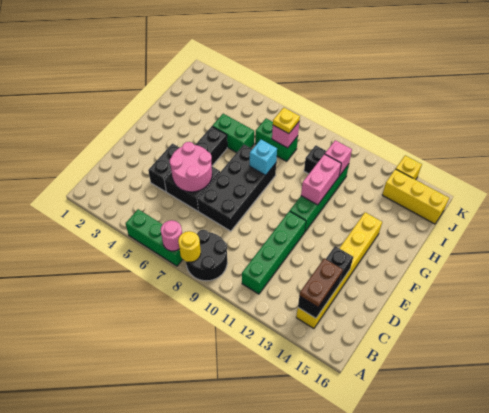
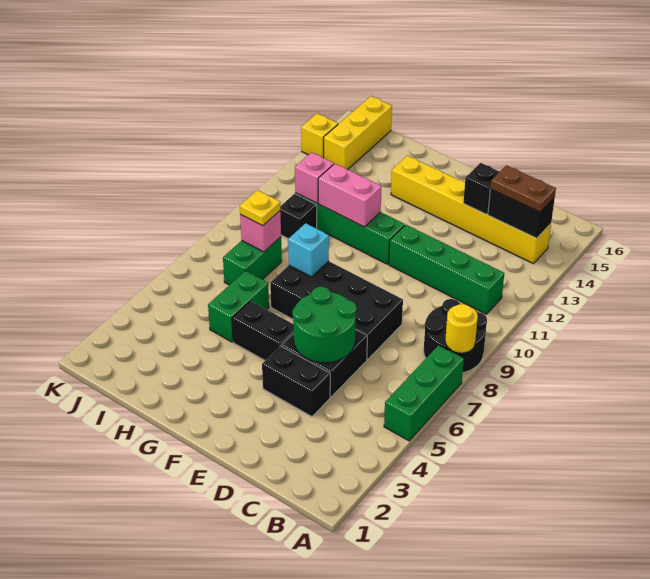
pink 1x1 round brick [161,220,182,251] -> none
pink 2x2 round brick [170,142,212,192] -> green 2x2 round brick [292,287,357,363]

